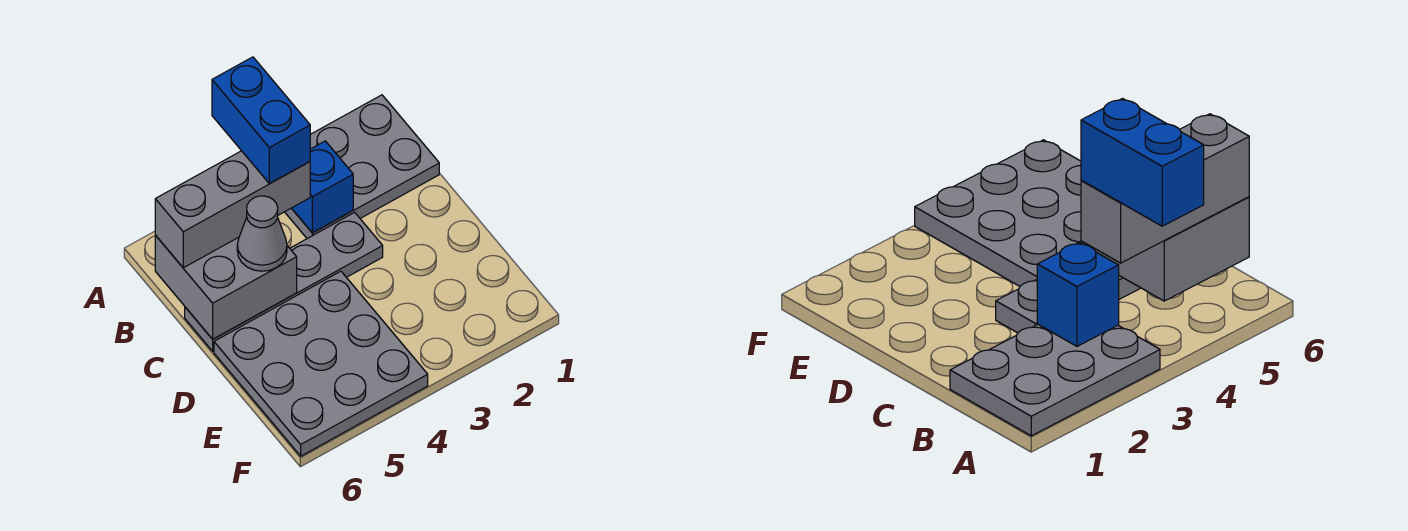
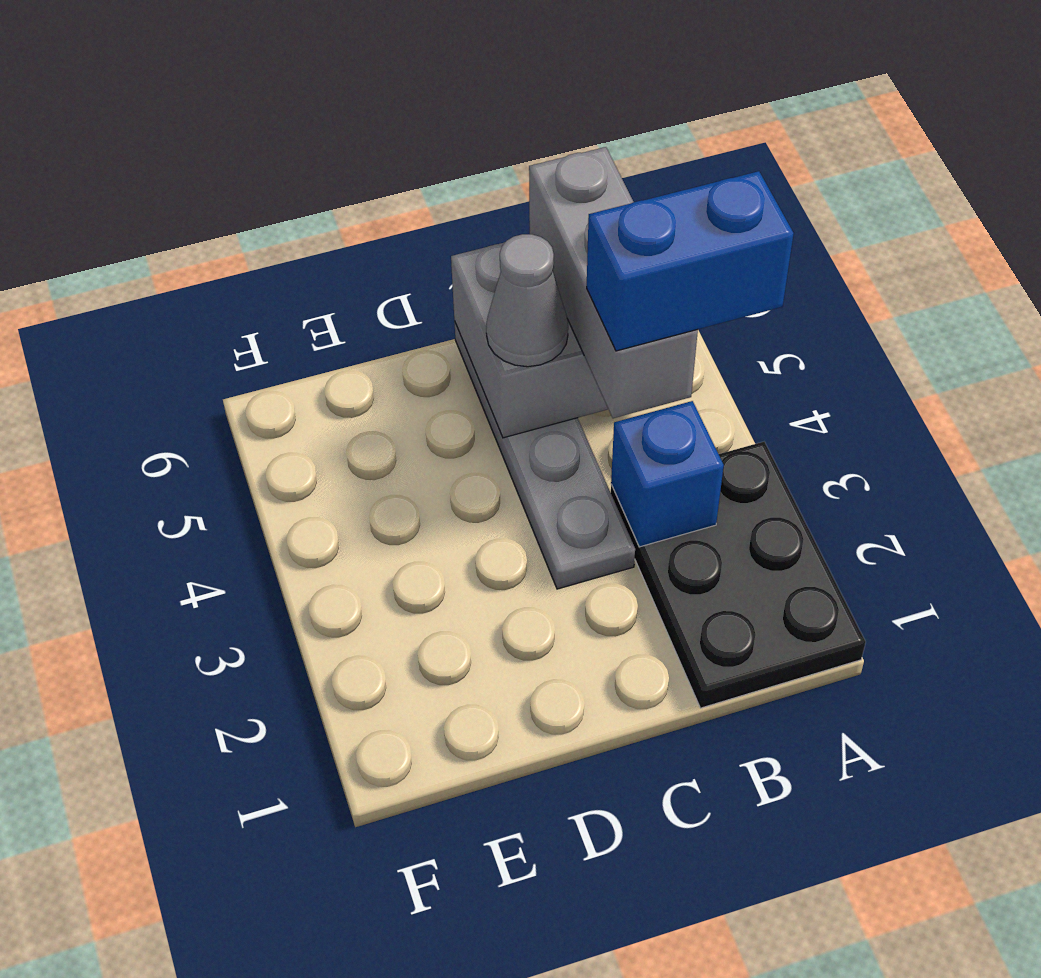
grey 2x3 plate [285,95,439,238] -> black 2x3 plate [611,442,866,708]
grey 3x3 plate [214,271,428,456] -> none

